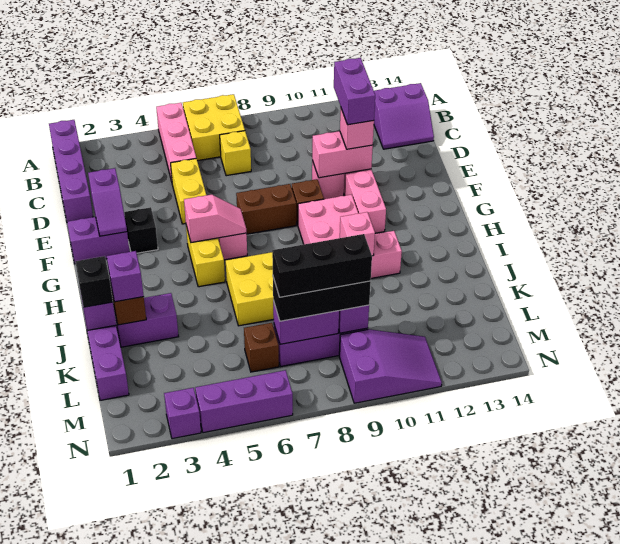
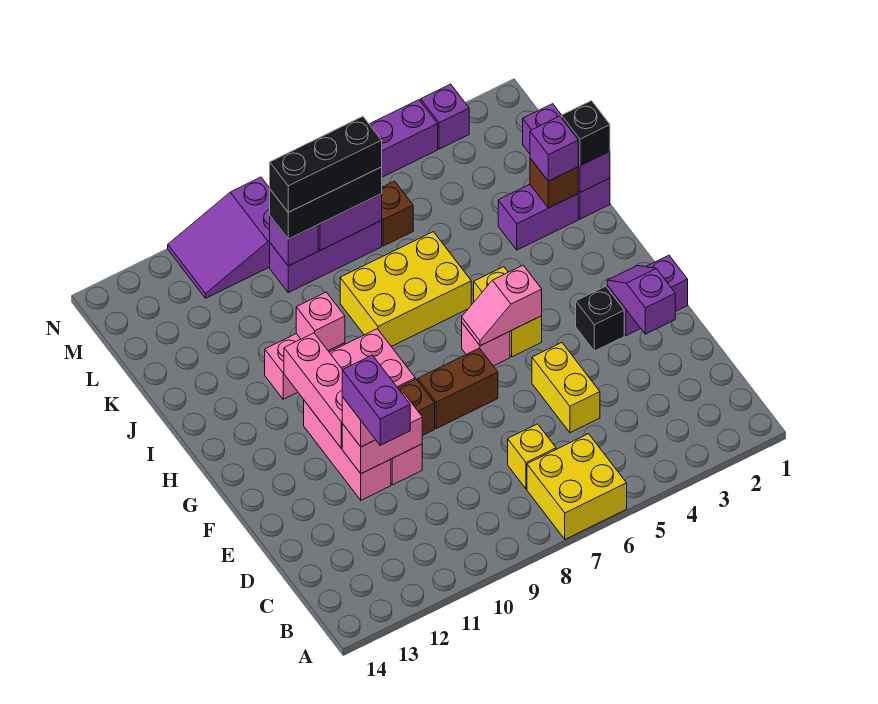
purple 1x4 brick [49,120,93,221] -> none
pink 1x3 brick [156,103,196,182] -> pink 1x3 brick moved to [284,333,342,448]
purple 2x2 slope [374,83,434,149] -> none

